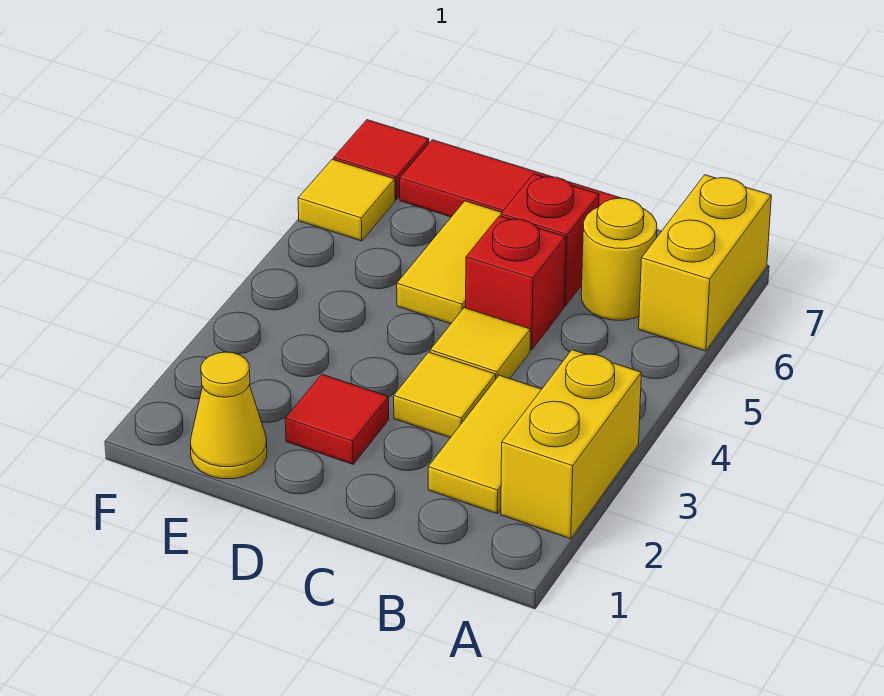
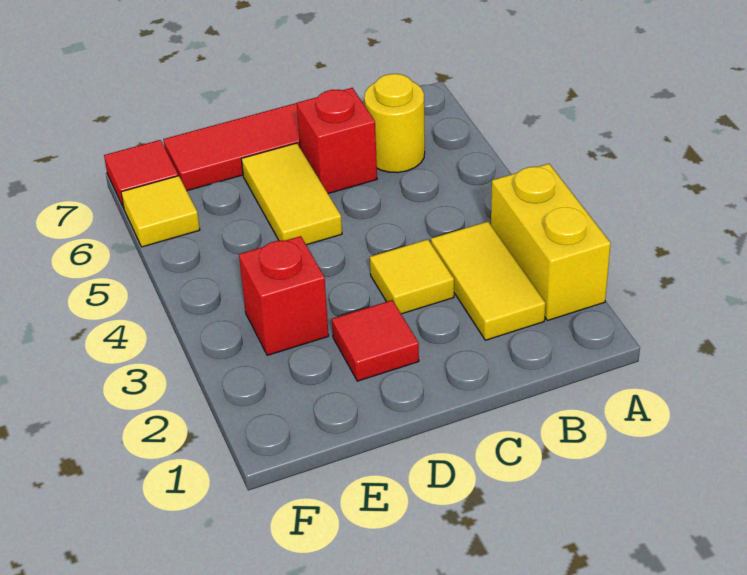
yellow 1x2 brick [639,175,771,351] -> none
yellow 1x1 tile [430,308,531,379] -> none
red 1x1 brick [466,216,566,350] -> red 1x1 brick moved to [239,236,329,355]
yellow 1x1 cone [190,352,267,479] -> none

